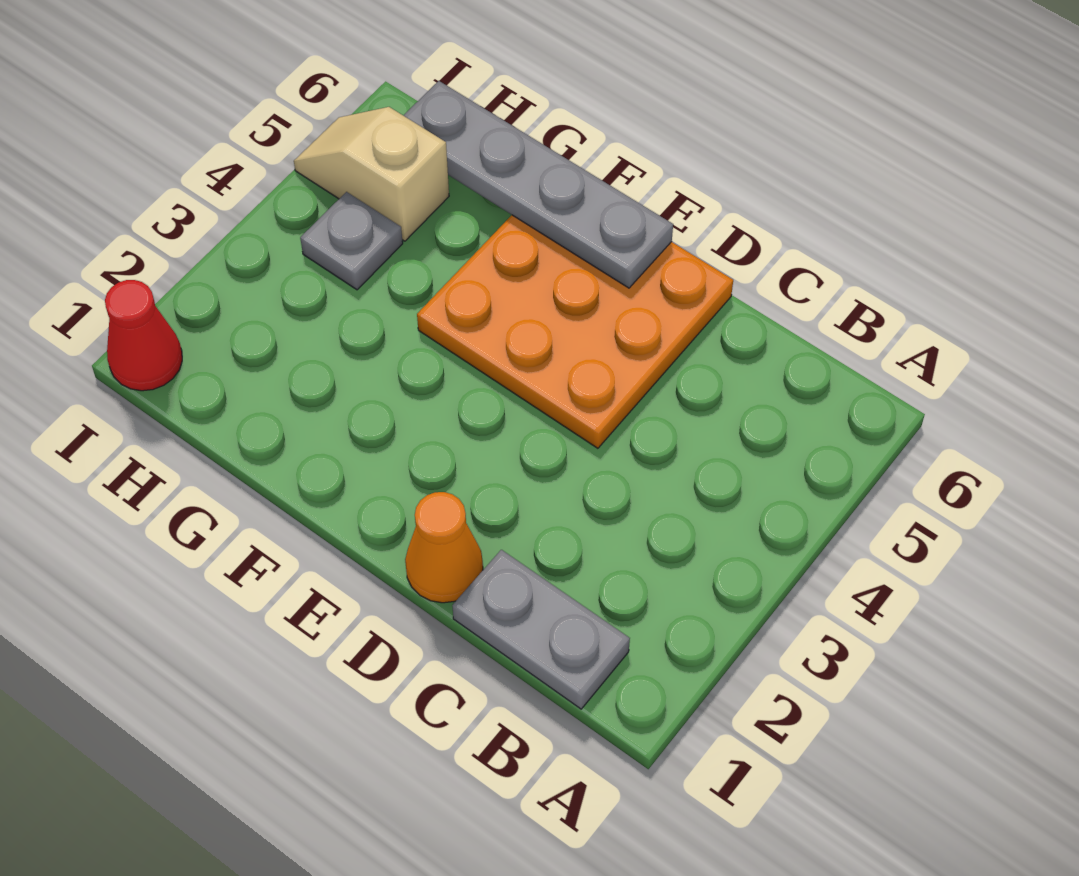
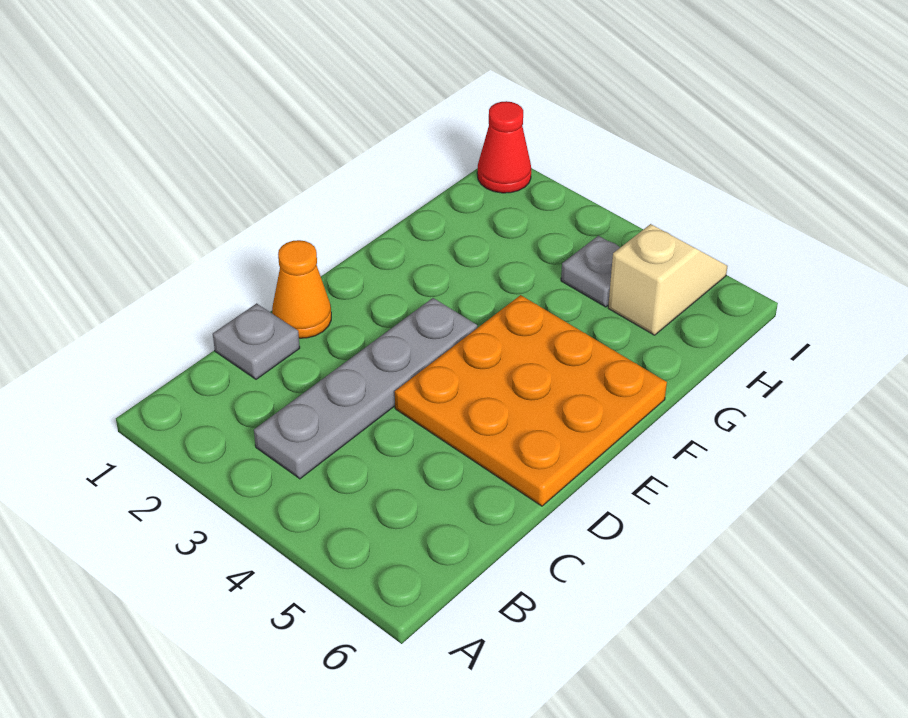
grey 1x2 plate [452,550,630,709] -> grey 1x1 plate [213,303,300,379]
grey 1x4 plate [403,81,673,288] -> grey 1x4 plate moved to [254,298,477,479]

